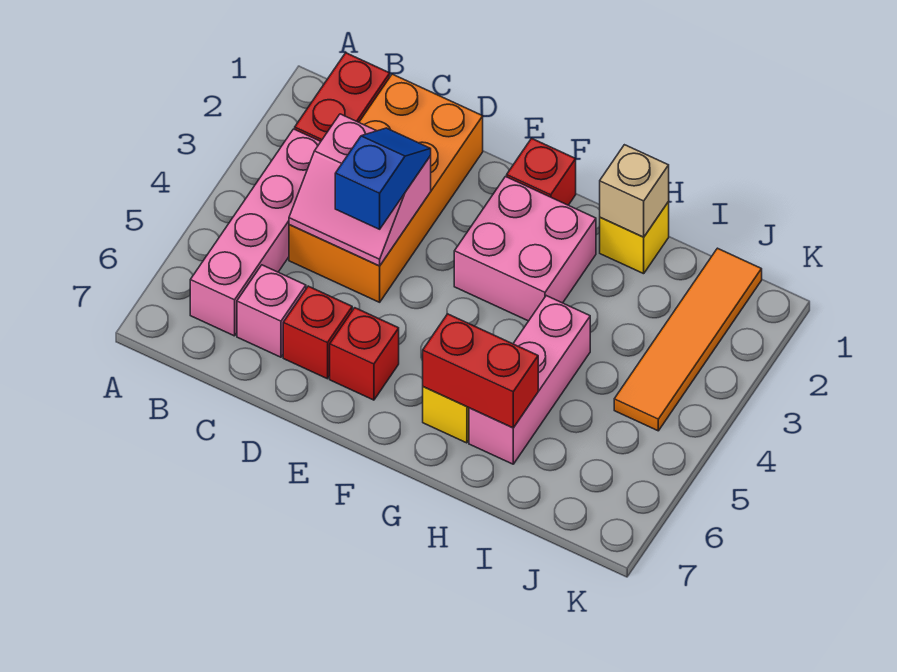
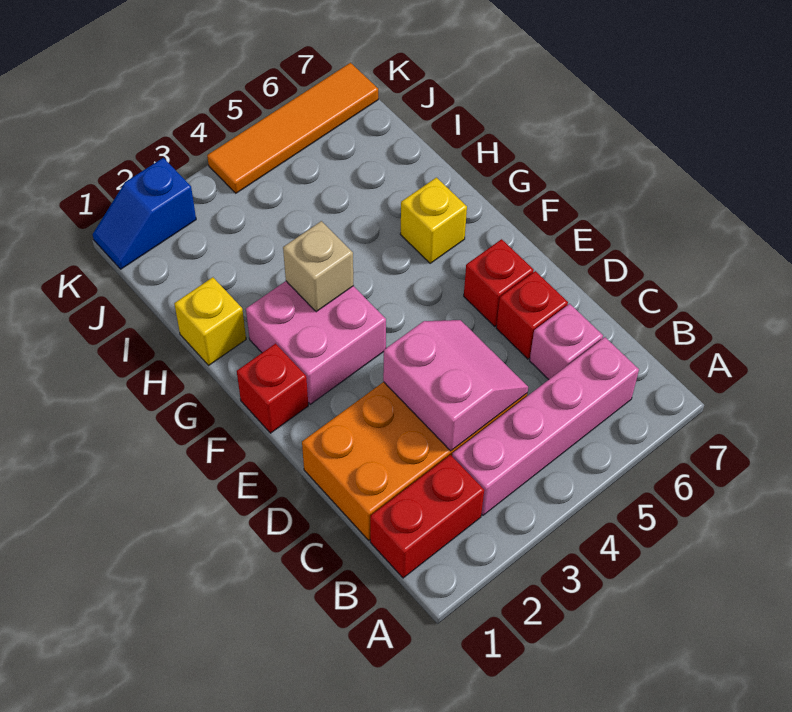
blue 1x2 slope [335,128,431,229] -> blue 1x2 slope moved to [93,158,196,269]
red 1x2 brick [423,314,538,428] -> none
tan 1x1 brick [600,145,669,237] -> tan 1x1 brick moved to [283,221,354,312]
pink 1x3 brick [469,296,590,464] -> none
orange 1x4 tile [614,248,762,431] -> orange 1x4 tile moved to [207,63,378,193]

